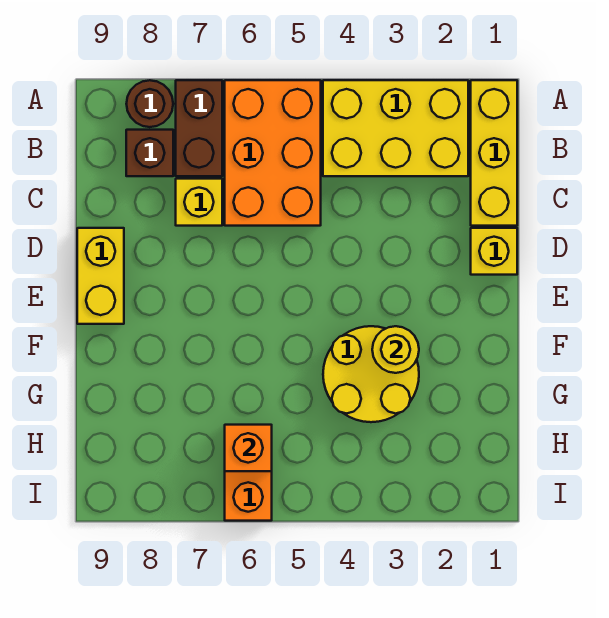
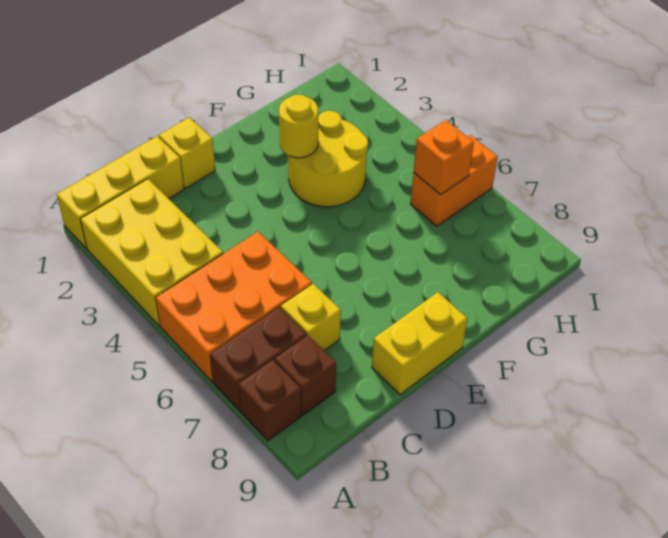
brown 1x1 round brick [126,80,173,127] -> brown 1x1 brick [238,360,301,441]

